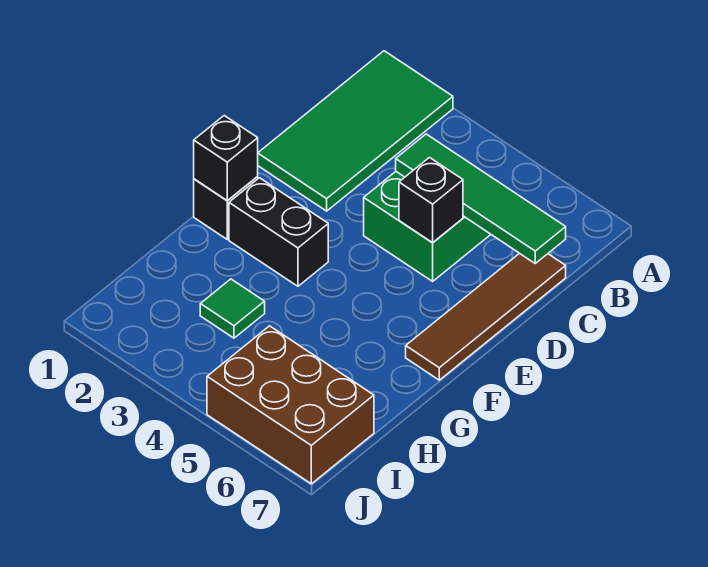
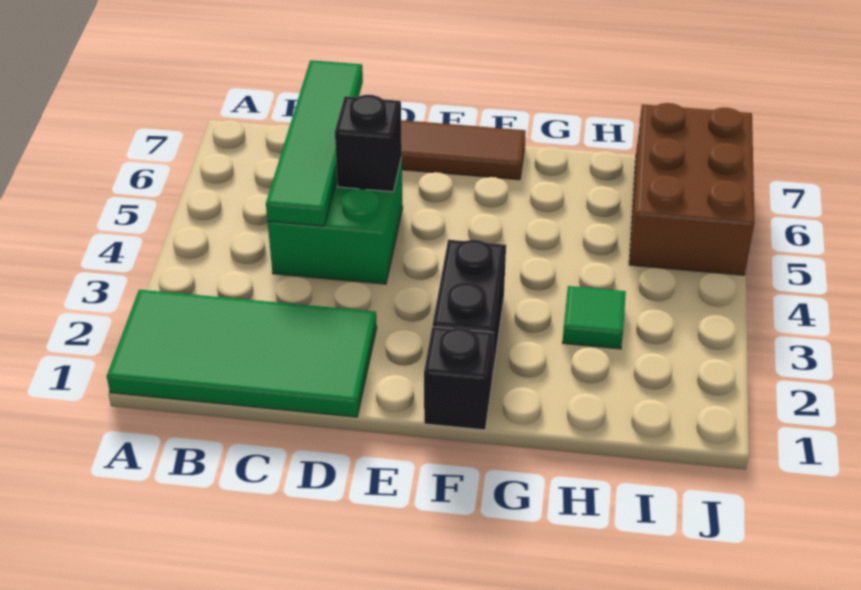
black 1x1 brick [194,116,258,201] -> none

